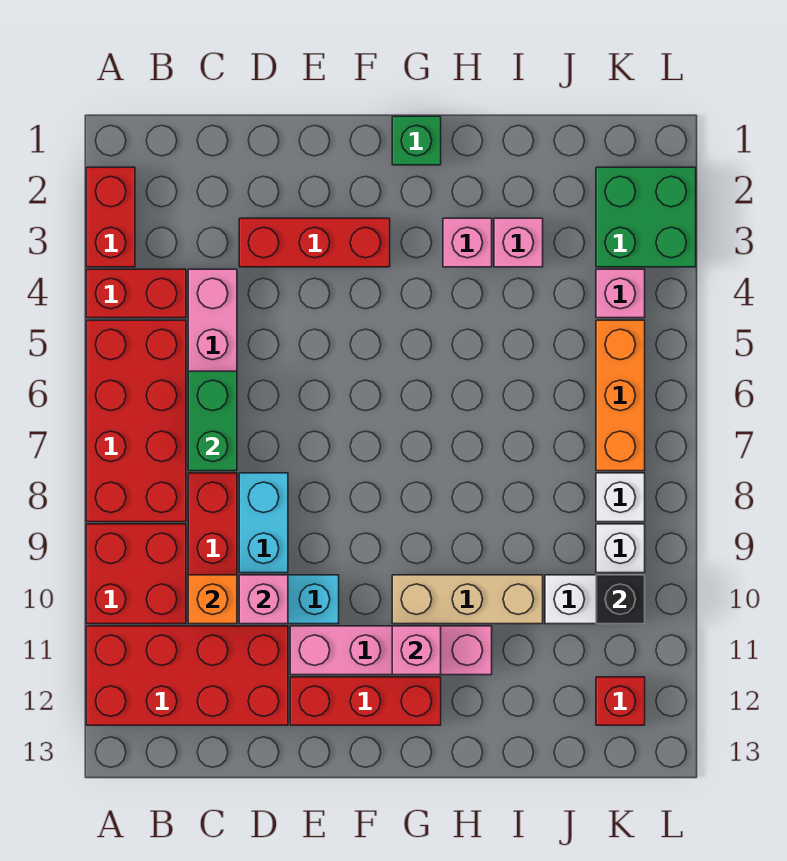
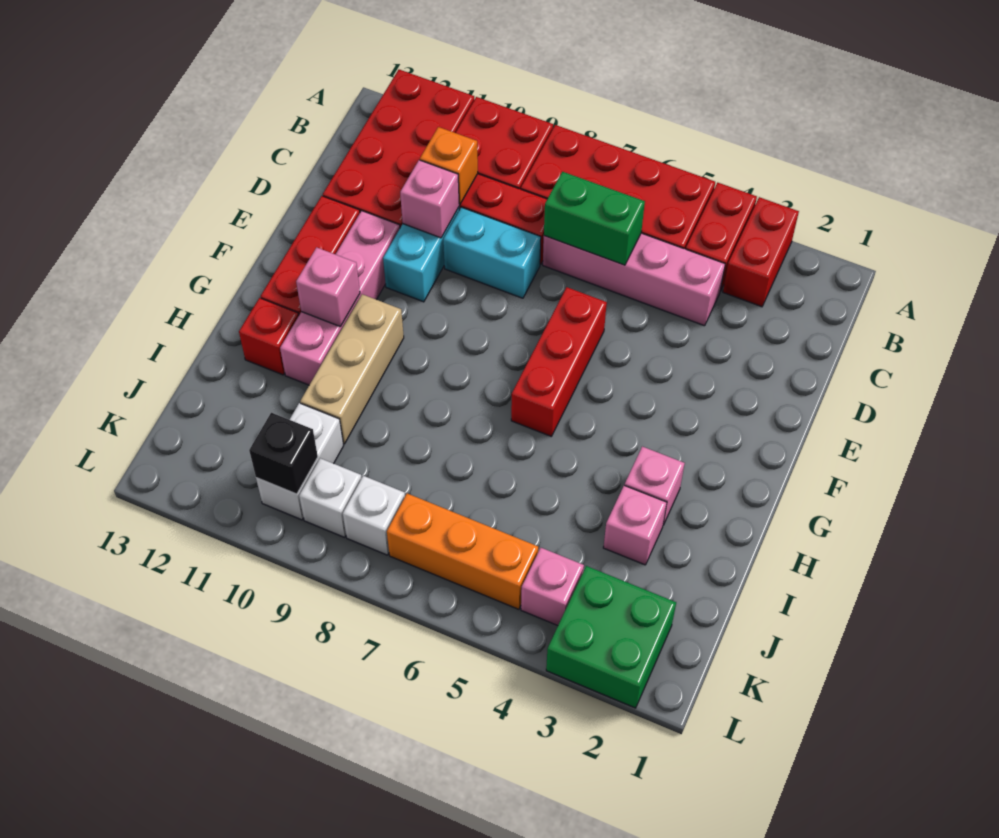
red 1x2 brick [86,167,135,267] -> red 1x2 brick turned to [723,197,799,307]
red 1x3 brick [239,218,390,267] -> red 1x3 brick moved to [511,287,607,436]
green 1x1 brick [392,116,441,165] -> none
red 1x1 brick [596,677,645,725] -> red 1x1 brick moved to [239,298,299,375]

